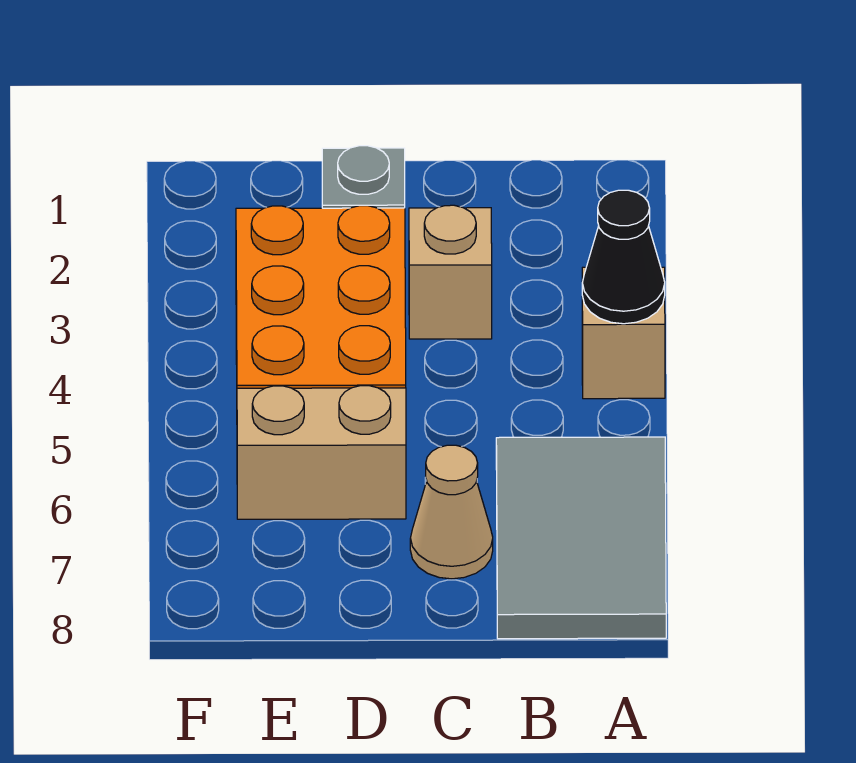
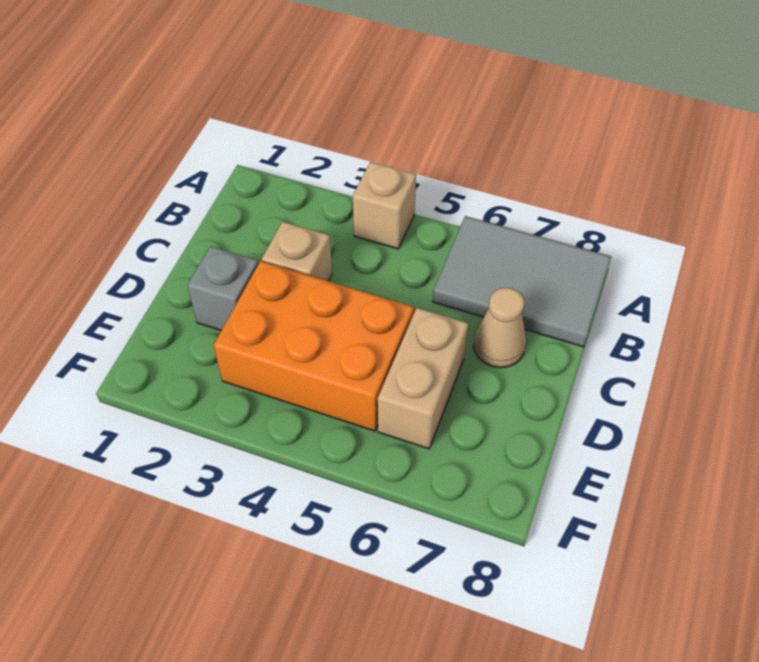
black 1x1 cone [582,190,665,324] -> none

